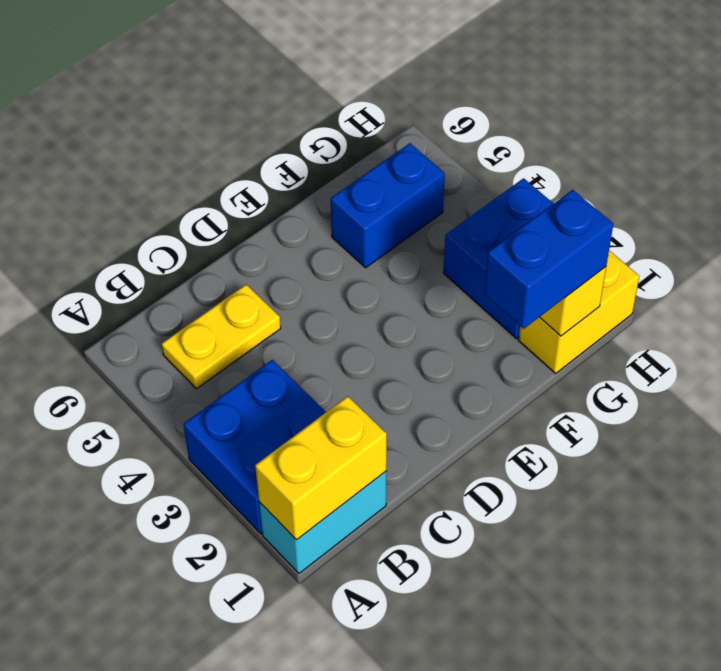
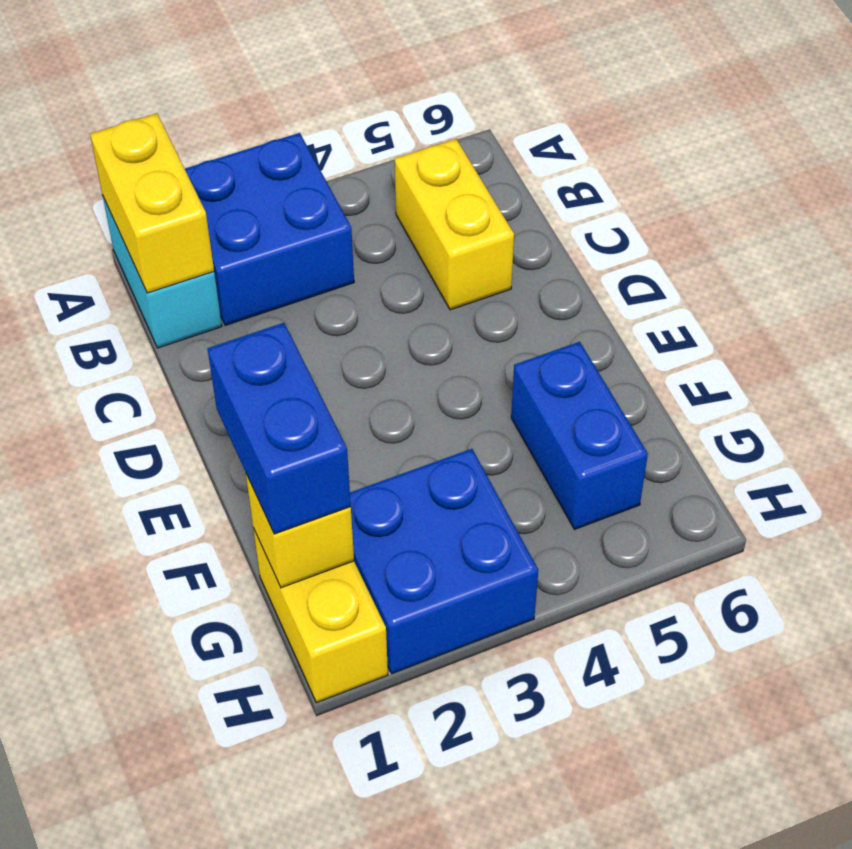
yellow 1x2 plate [162,285,281,389] -> yellow 1x2 brick [395,139,514,310]

